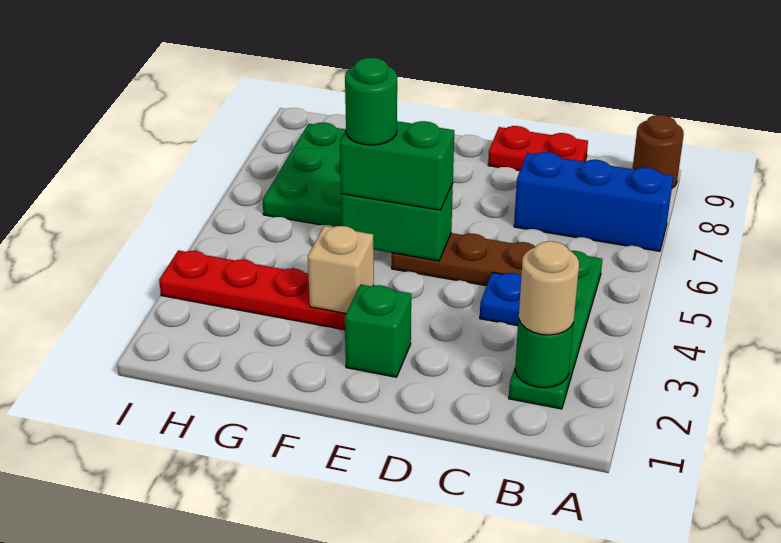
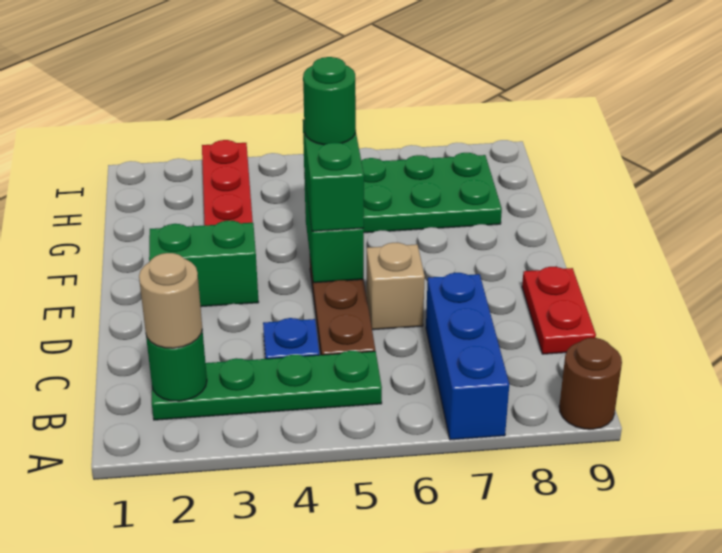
green 1x1 brick [345,285,411,377] -> green 1x2 brick [149,220,259,307]
tan 1x1 brick [308,226,374,313] -> tan 1x1 brick moved to [366,243,425,330]

